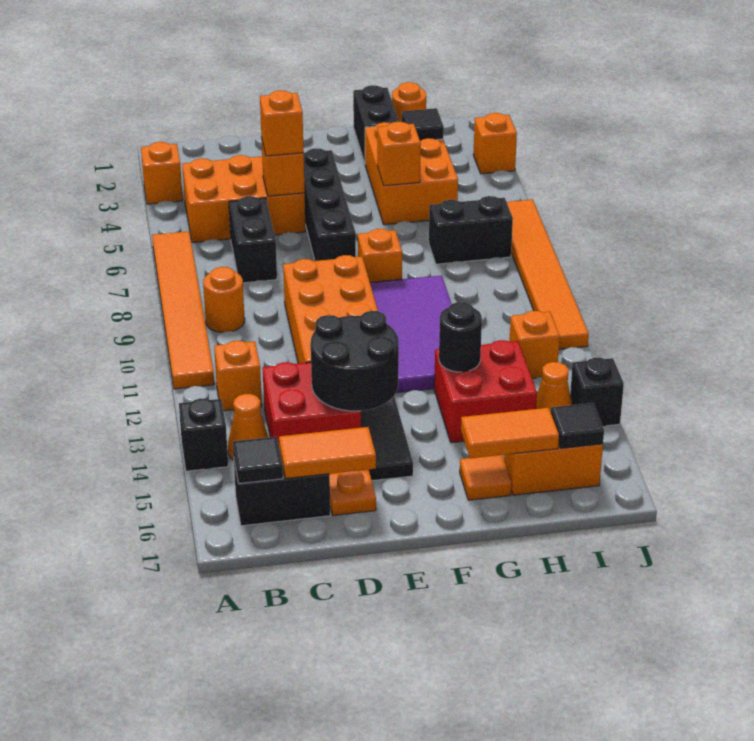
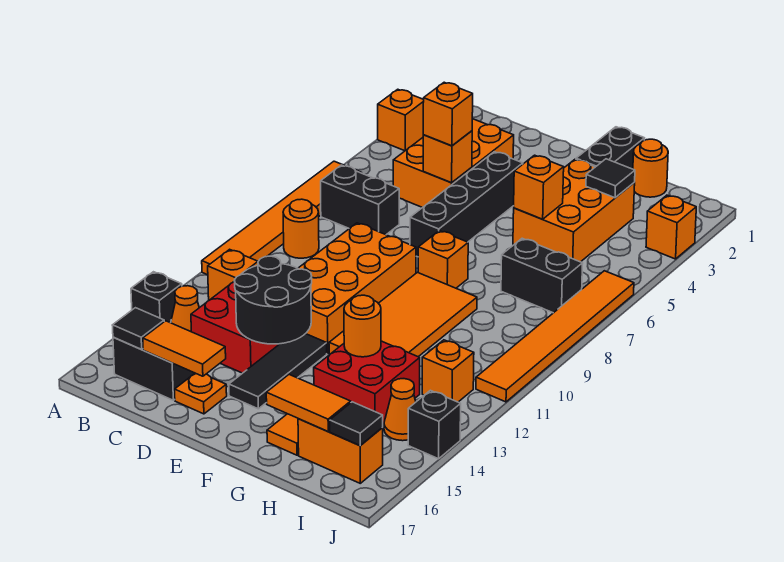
orange 2x3 brick [182,155,306,243] -> orange 2x3 brick turned to [393,119,514,208]
black 1x2 brick [229,196,277,283] -> black 1x2 brick turned to [321,165,399,235]
purple 2x4 tile [370,275,451,393] -> orange 2x4 tile [329,272,477,357]
black 1x1 round brick [439,302,482,372] -> orange 1x1 round brick [344,295,381,357]

